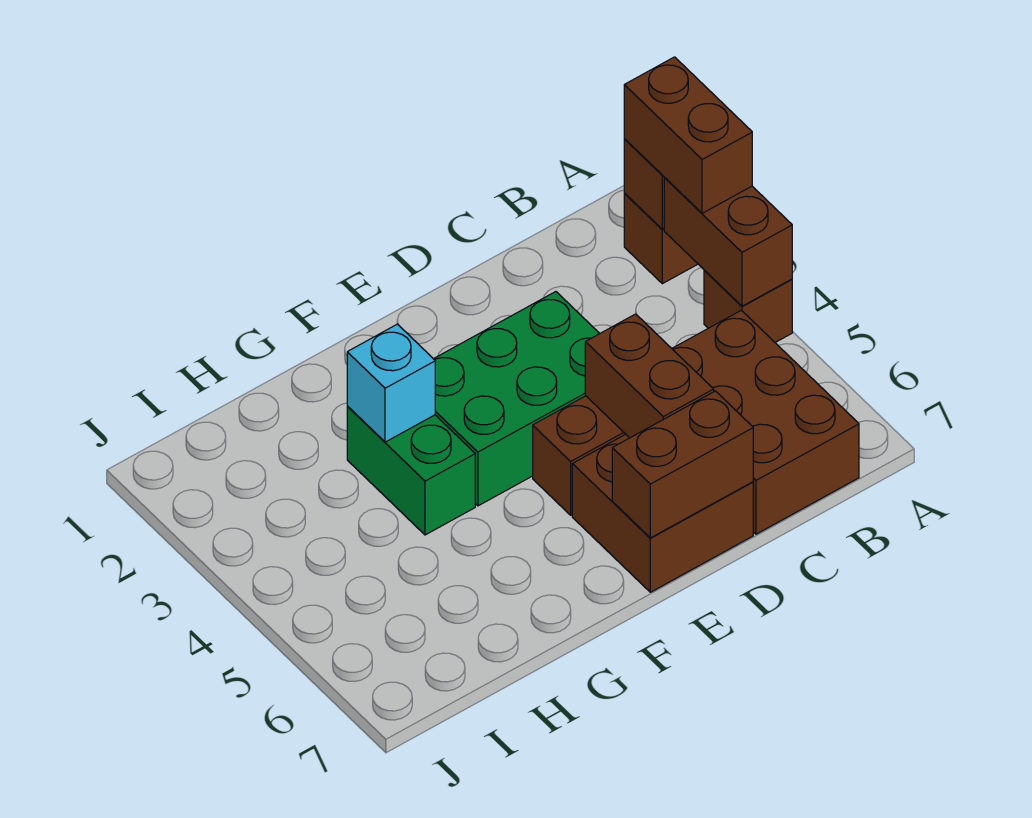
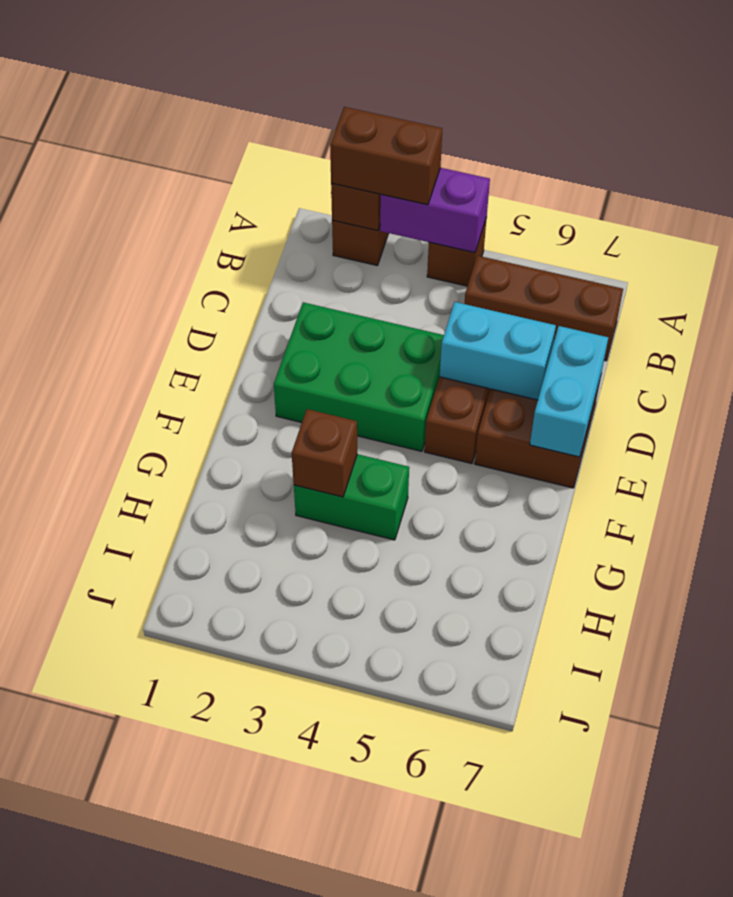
brown 1x2 brick [664,178,792,306] -> purple 1x2 brick [380,168,490,253]
brown 2x3 brick [672,310,859,534] -> brown 1x3 brick [464,256,623,361]
green 2x3 brick [434,292,600,506] -> green 2x3 brick turned to [274,302,444,451]
brown 1x2 brick [585,314,714,438] -> cyan 1x2 brick [440,302,556,400]
brown 1x2 brick [612,391,753,538] -> cyan 1x2 brick [530,326,608,457]
cyan 1x1 brick [347,324,435,442] -> brown 1x1 brick [292,409,357,497]

